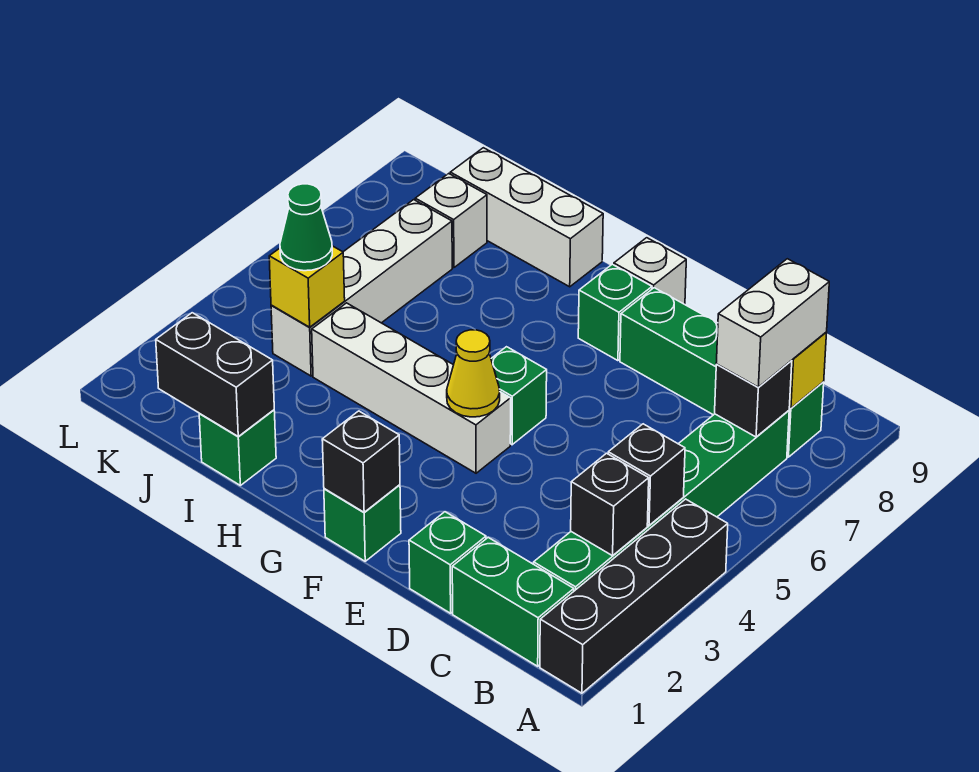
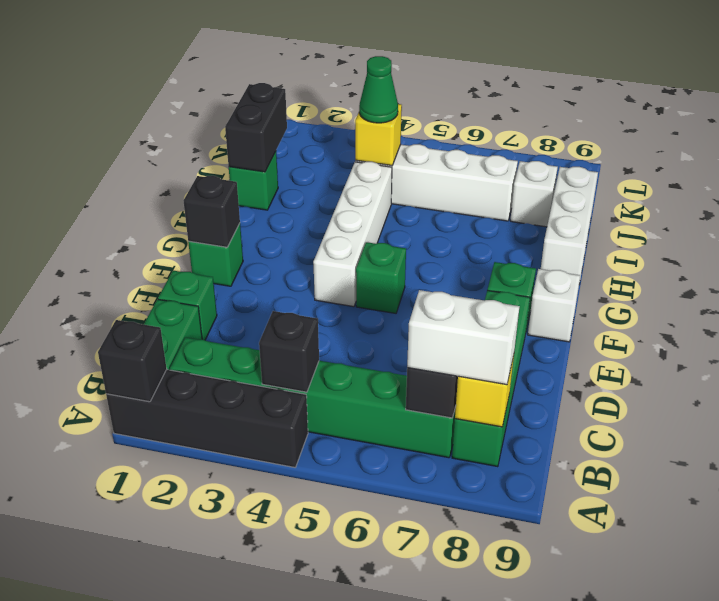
black 1x1 brick [571,453,649,556] -> black 1x1 brick moved to [98,320,167,402]
yellow 1x1 cone [447,330,500,417] -> none

